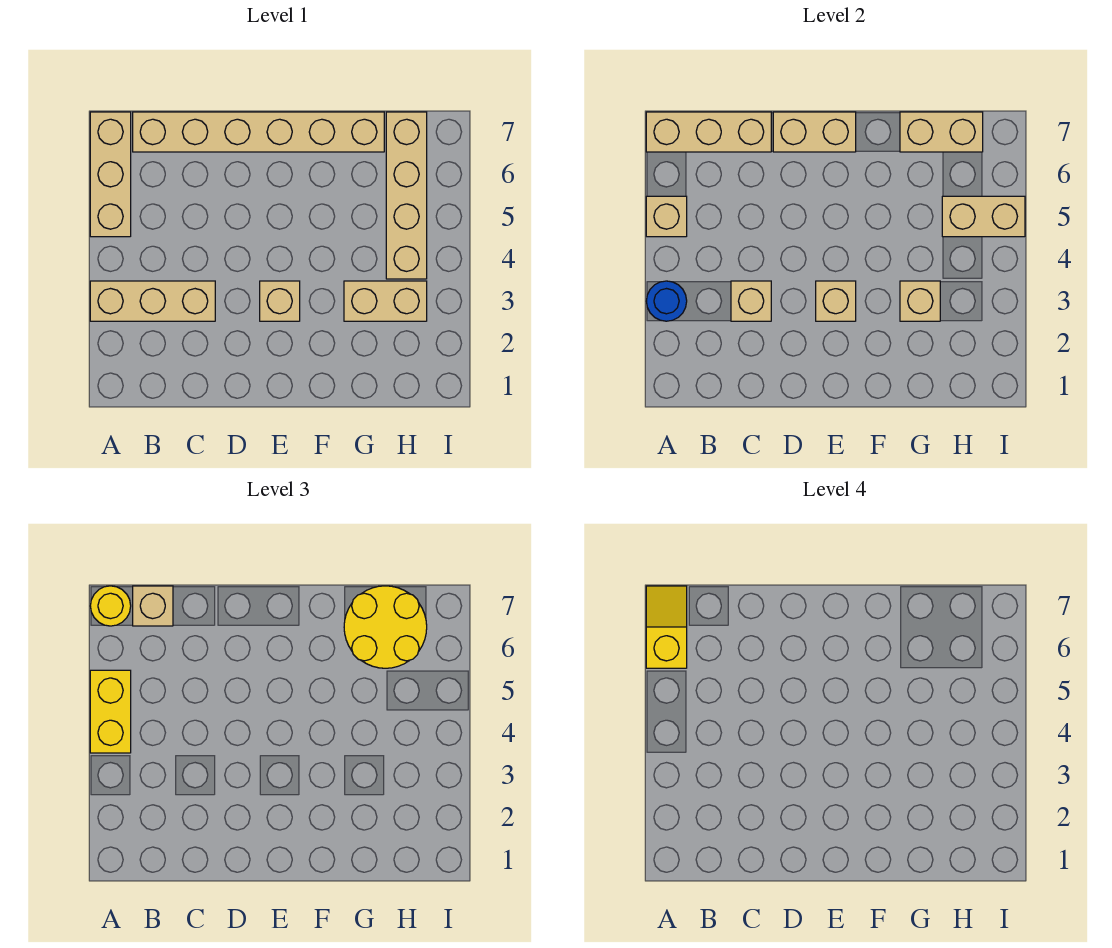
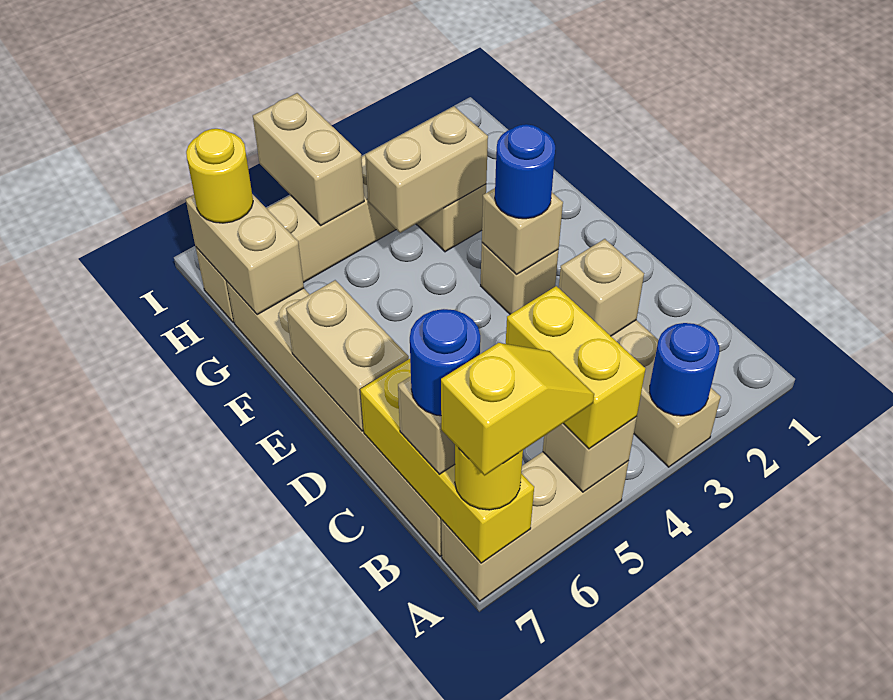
yellow 1x2 brick [90,670,131,753] -> yellow 1x2 brick turned to [506,286,645,449]
yellow 1x2 slope [646,586,687,668] -> yellow 1x2 slope turned to [441,343,594,475]
tan 1x3 brick [646,112,771,152] -> yellow 1x3 brick [360,359,534,563]
none -> blue 1x1 round brick [410,309,480,416]
none -> blue 1x1 round brick [495,124,555,219]
tan 1x1 brick [900,281,940,321] -> tan 1x2 brick [365,106,488,233]
yellow 2x2 round brick [344,586,427,668] -> yellow 1x1 round brick [186,129,253,223]

